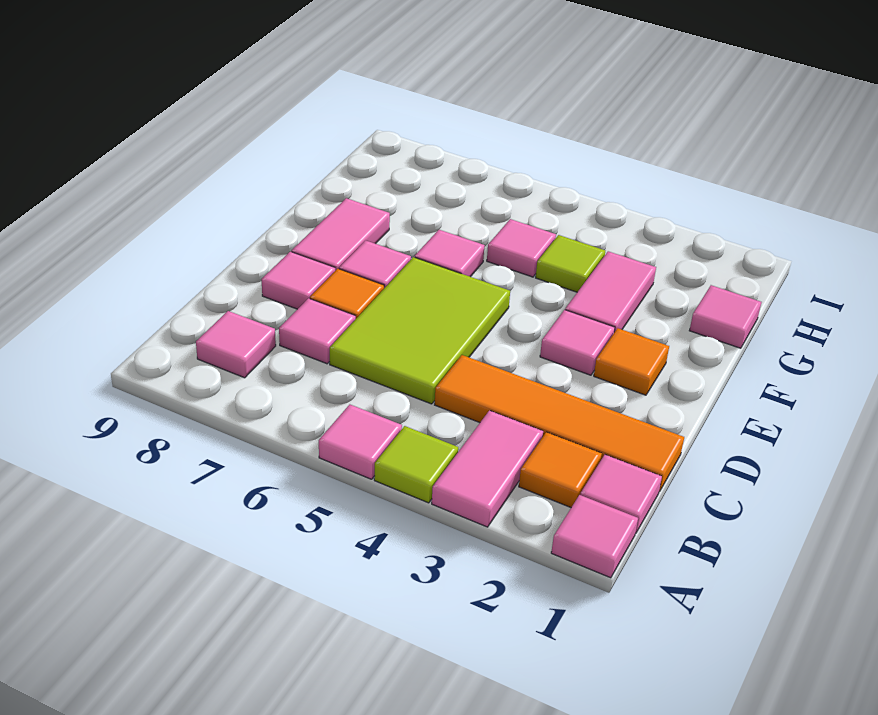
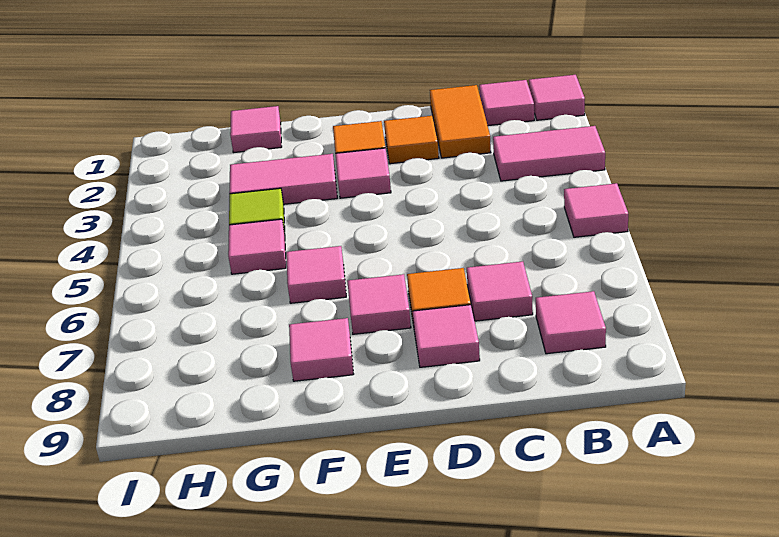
lime 1x1 tile [374,426,458,503] -> none
orange 1x1 tile [519,432,602,507] -> orange 1x1 tile moved to [384,116,439,164]
orange 1x4 tile [435,355,684,492] -> orange 1x2 tile [430,85,491,158]
lime 2x3 tile [330,257,510,404] -> none
pink 1x2 tile [292,198,390,271] -> pink 1x1 tile [289,318,353,381]

